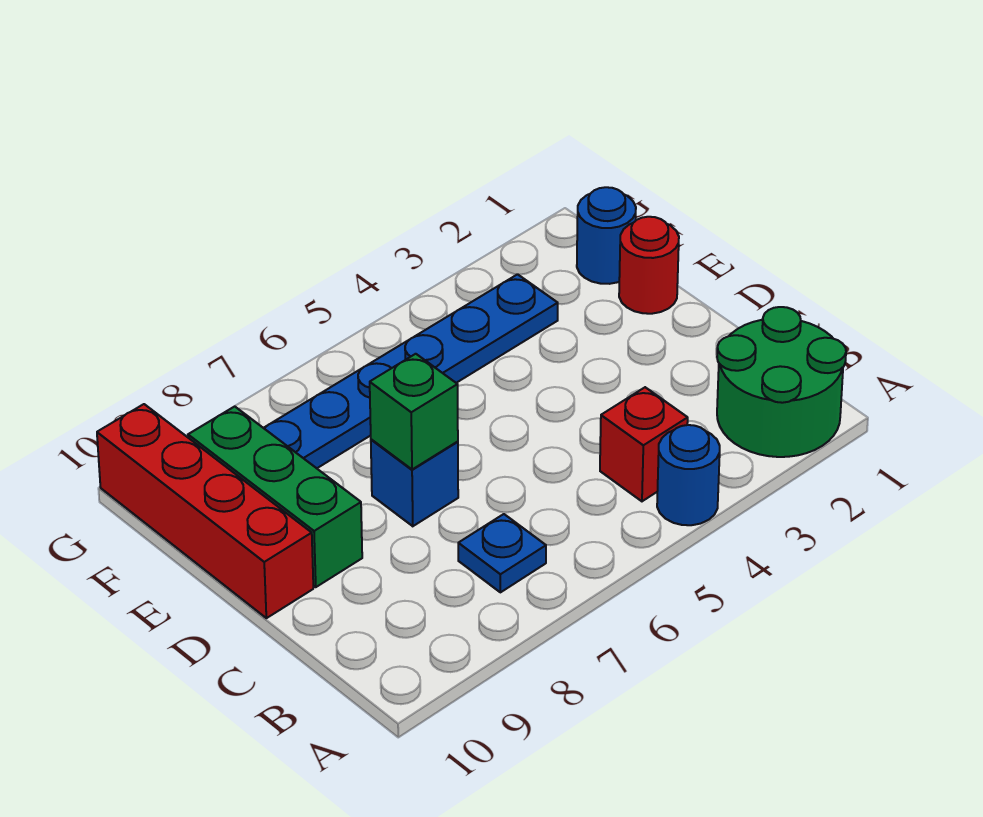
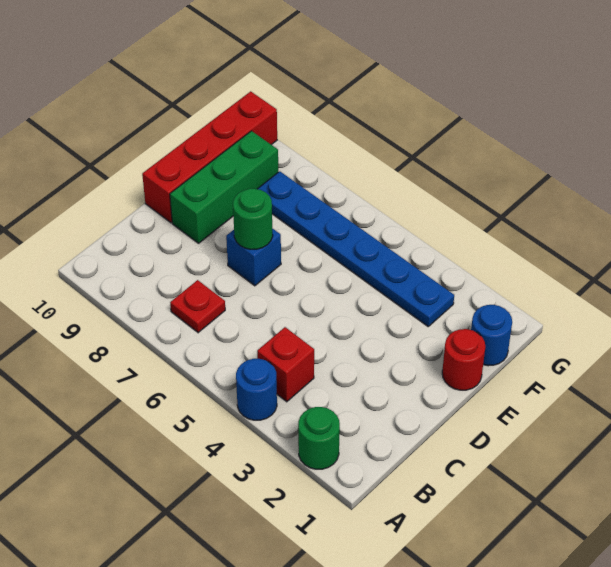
green 2x2 round brick [717,307,846,457] -> green 1x1 round brick [298,407,340,469]
blue 1x1 plate [458,514,546,592] -> red 1x1 plate [170,280,225,333]
green 1x1 brick [370,354,458,469] -> green 1x1 round brick [233,189,273,249]

